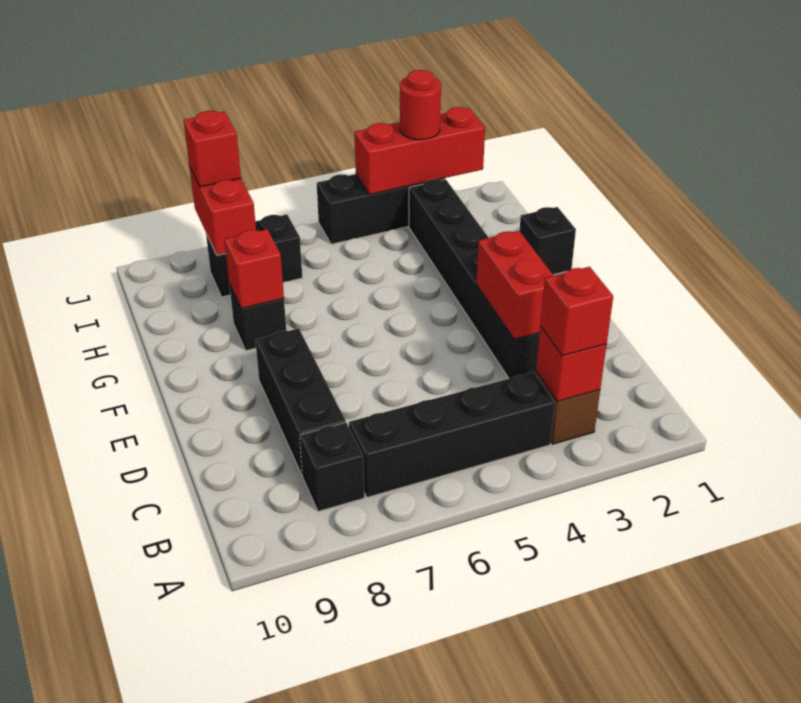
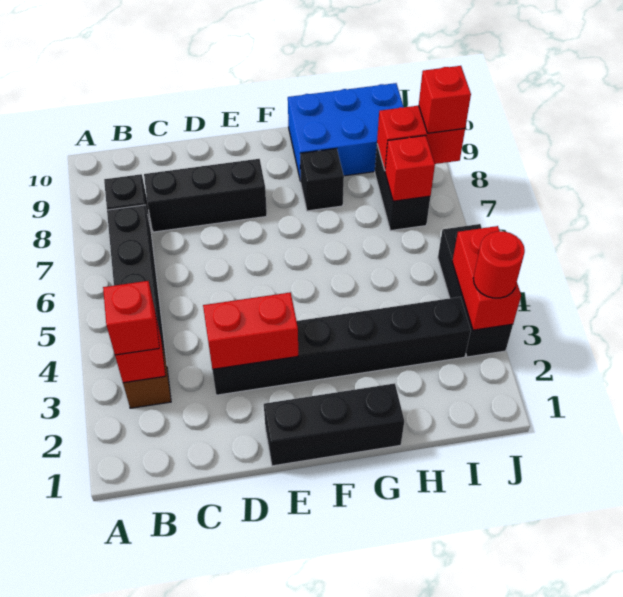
black 1x1 brick [520,207,576,275] -> black 1x3 brick [264,383,404,466]
red 1x1 brick [224,229,284,308] -> red 1x1 brick moved to [385,135,435,201]
none -> blue 2x3 brick [288,83,404,181]
red 1x3 brick [355,107,485,194] -> red 1x2 brick [452,226,521,330]

